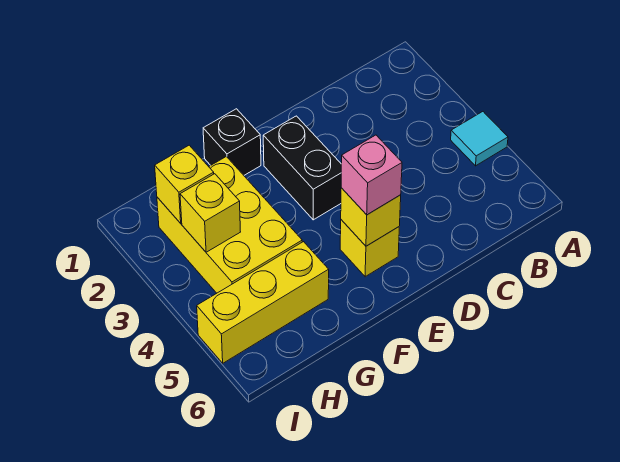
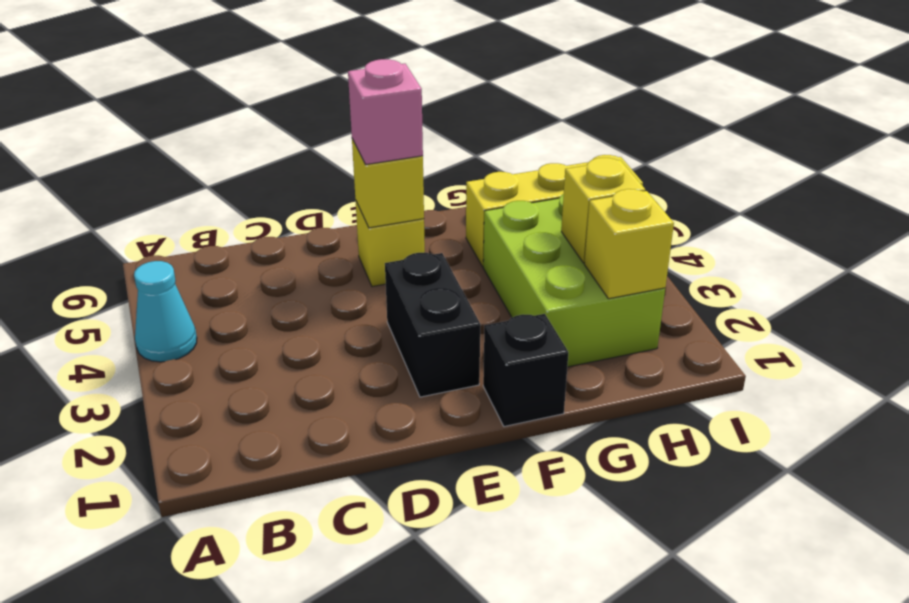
cyan 1x1 tile [451,112,508,166] -> cyan 1x1 cone [134,261,197,362]
yellow 2x3 brick [157,157,302,293] -> lime 2x3 brick [483,194,665,367]

